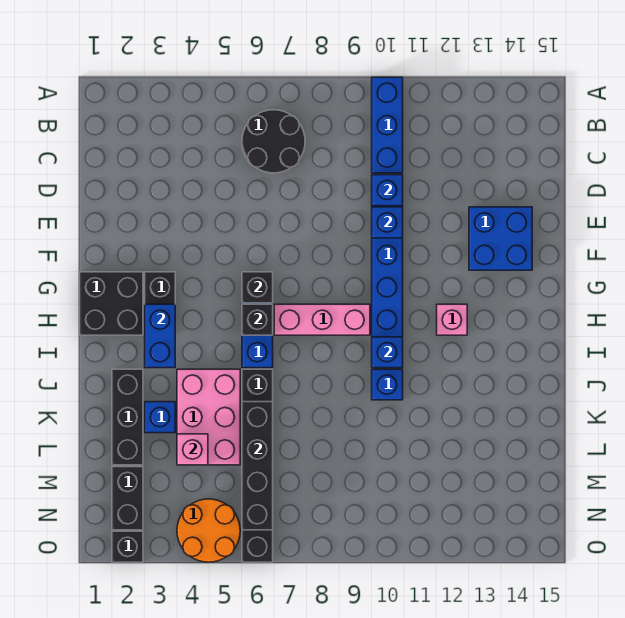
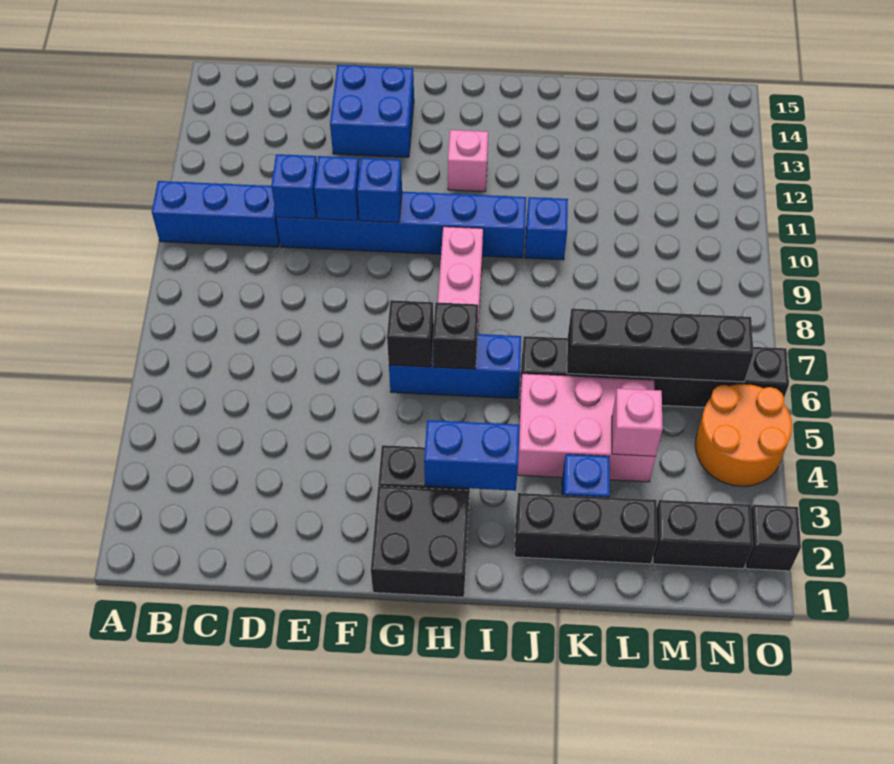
black 2x2 round brick [242,110,305,173] -> none
blue 1x1 brick [372,337,403,368] -> blue 1x1 brick moved to [357,158,402,223]

